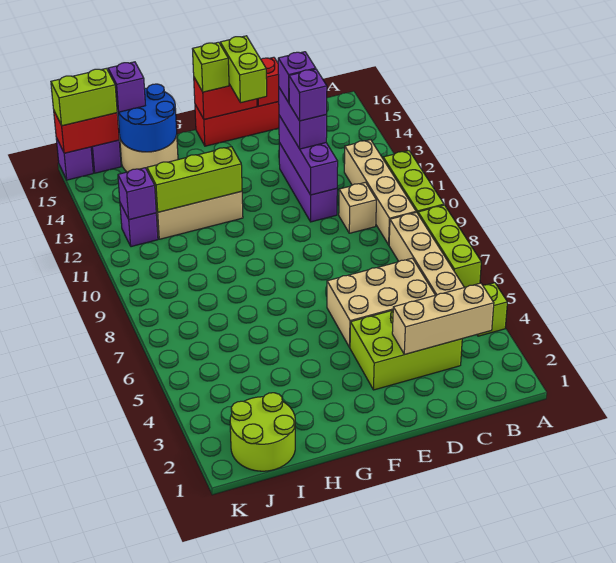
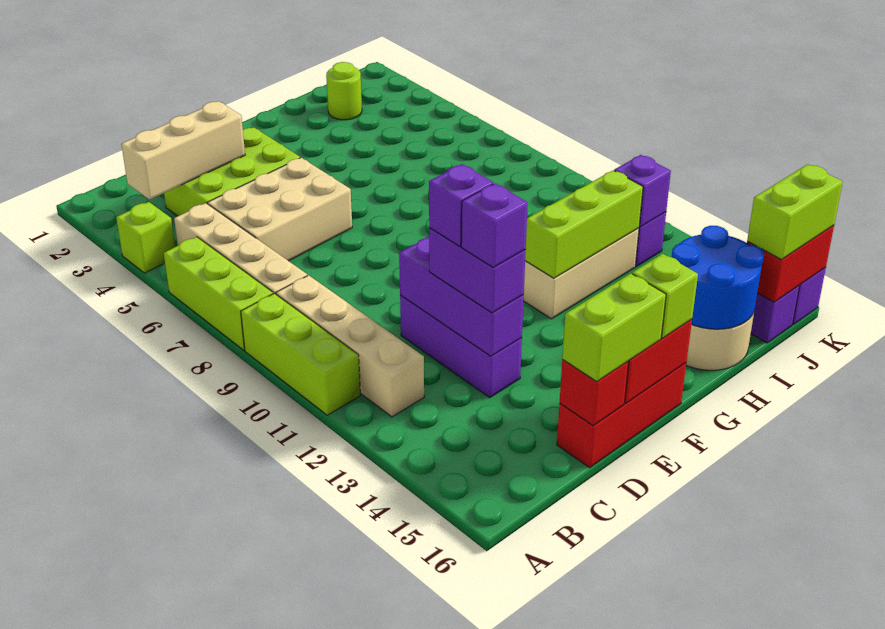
tan 1x1 brick [339,182,376,233] -> none
lime 1x2 brick [220,36,267,103] -> lime 1x2 brick turned to [562,273,666,382]
lime 2x2 round brick [230,393,295,471] -> lime 1x1 round brick [326,62,362,120]
purple 1x1 brick [108,62,145,112] -> none

